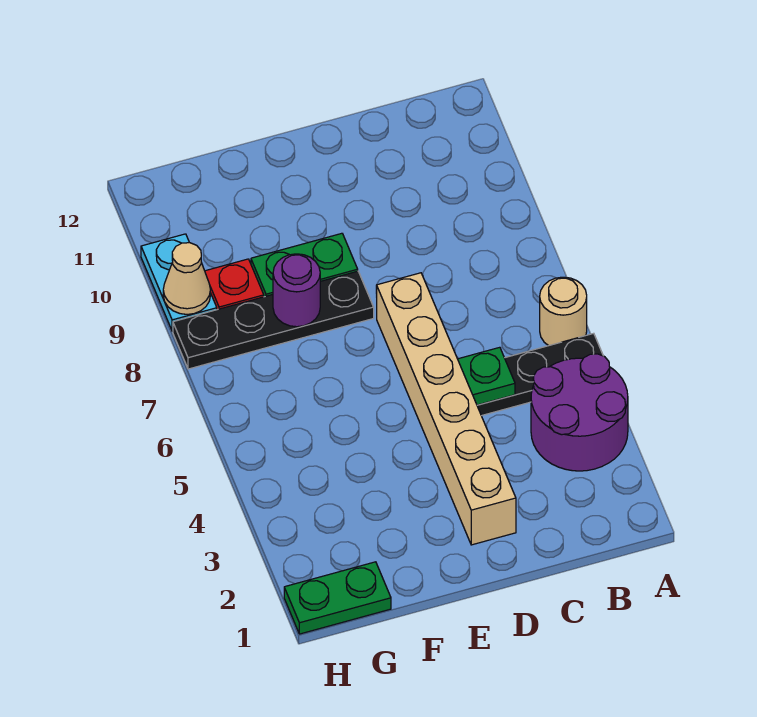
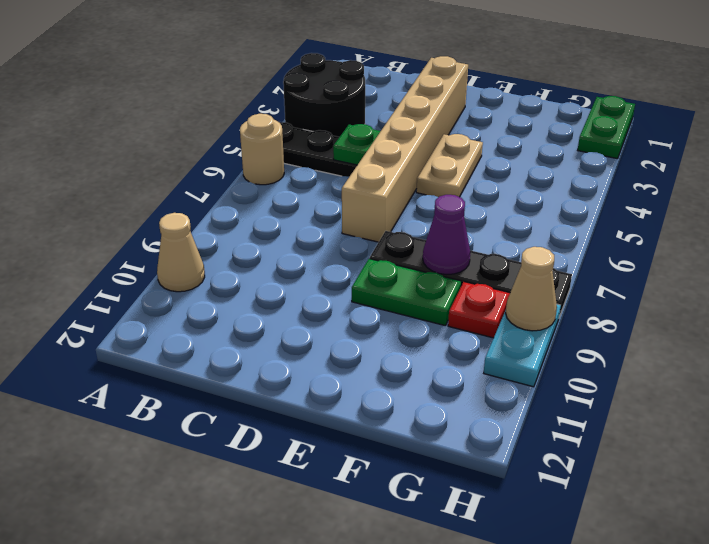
purple 2x2 round brick [531,354,628,471] -> black 2x2 round brick [283,53,365,137]
none -> tan 1x1 cone [157,213,205,292]
none -> tan 1x2 plate [416,134,483,197]
purple 1x1 round brick [273,254,320,327] -> purple 1x1 cone [423,195,470,275]
green 1x2 plate [284,562,391,634] -> green 1x2 plate turned to [578,96,635,159]

